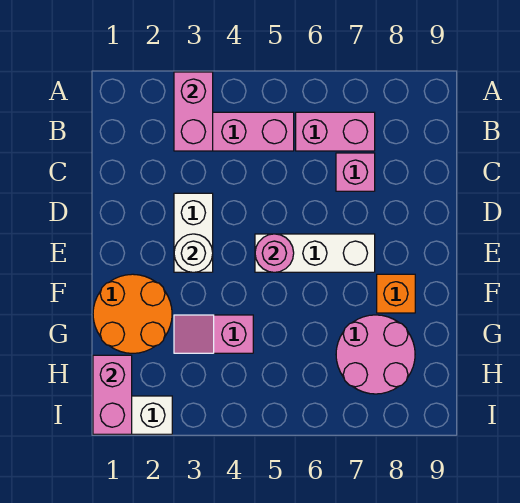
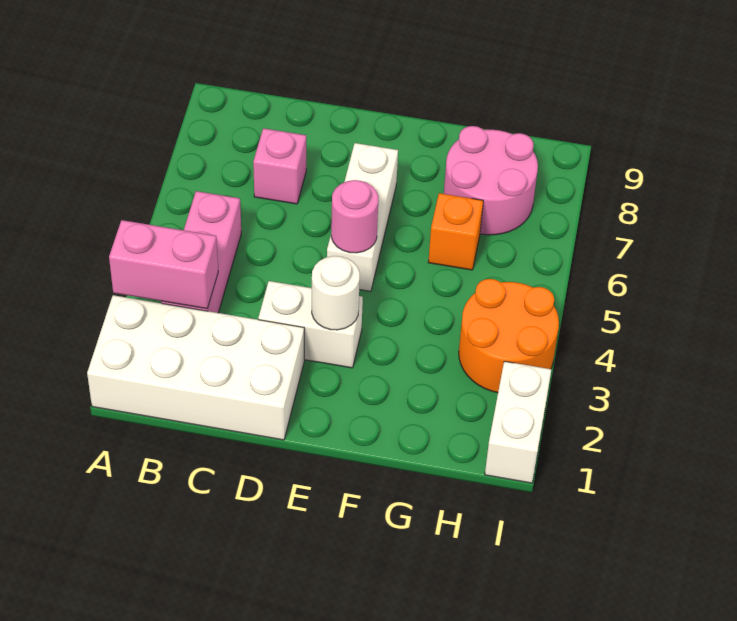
none -> white 2x4 brick [87,295,304,440]
pink 1x2 brick [296,112,375,151] -> none
orange 2x2 round brick [93,274,172,353] -> orange 2x2 round brick moved to [459,279,559,393]
orange 1x1 brick [377,274,415,313] -> orange 1x1 brick moved to [428,193,483,270]
pink 1x2 slope [174,315,253,353] -> none
pink 1x2 brick [93,355,132,434] -> none

